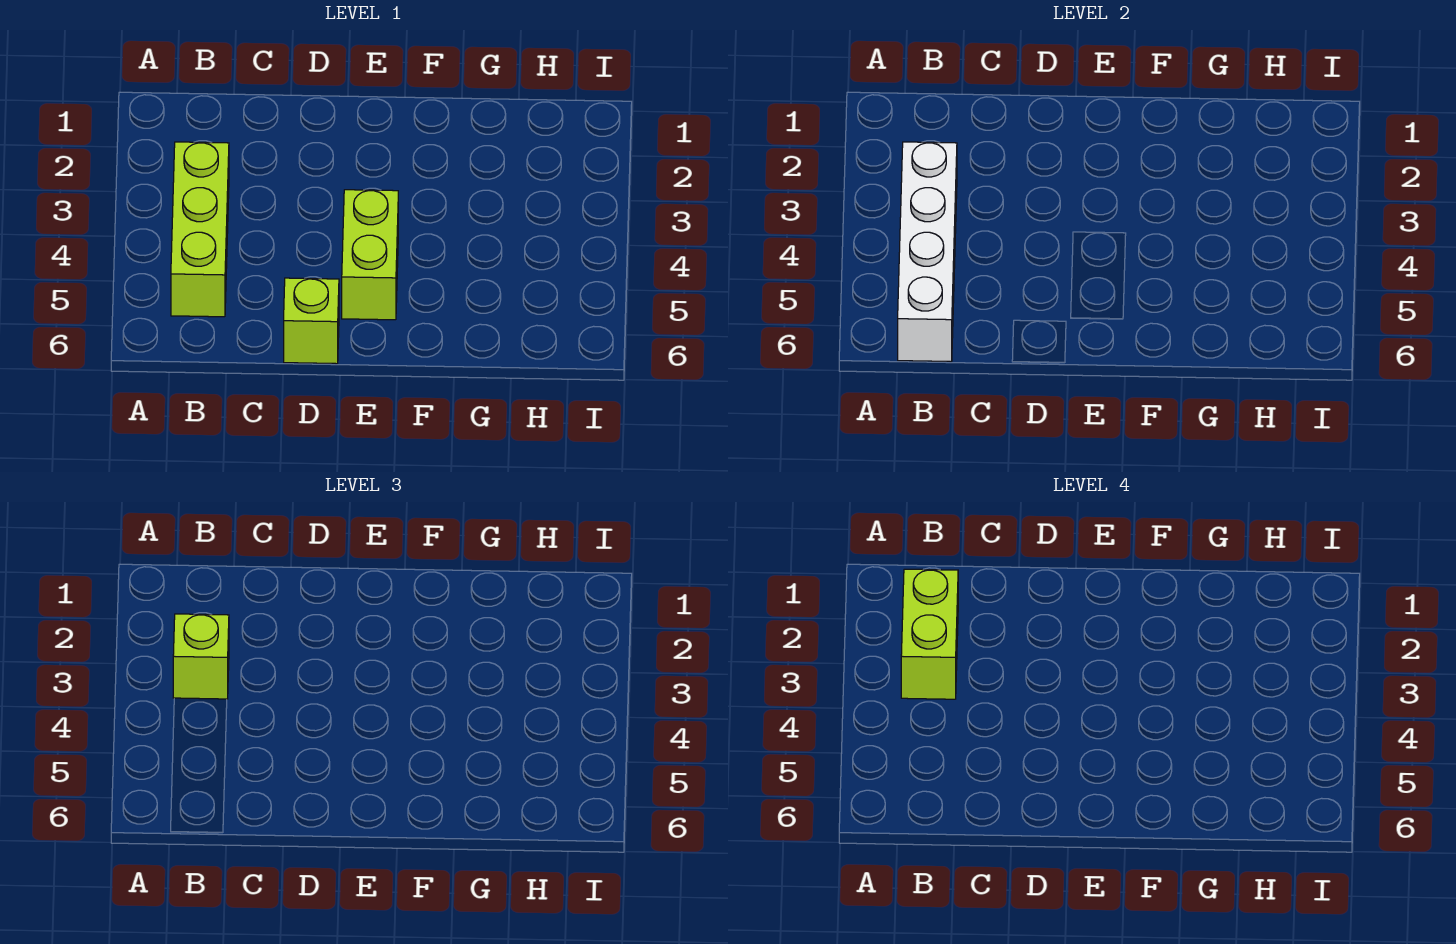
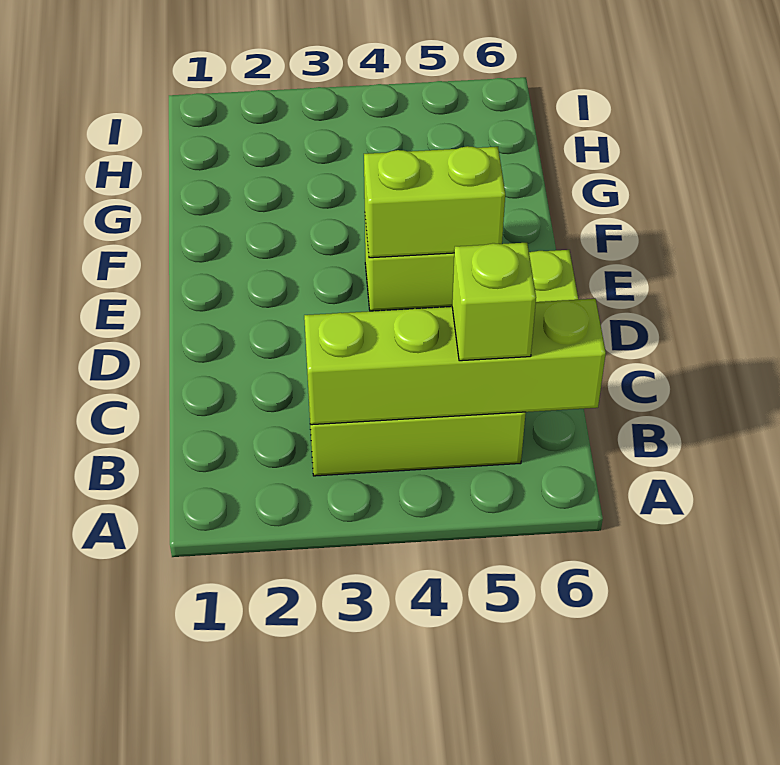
lime 1x2 brick [901,569,958,699] -> lime 1x2 brick moved to [364,146,505,258]
white 1x4 brick [898,142,957,362] -> lime 1x4 brick [304,299,606,425]
lime 1x1 brick [173,614,229,699] -> lime 1x1 brick moved to [452,243,536,361]

